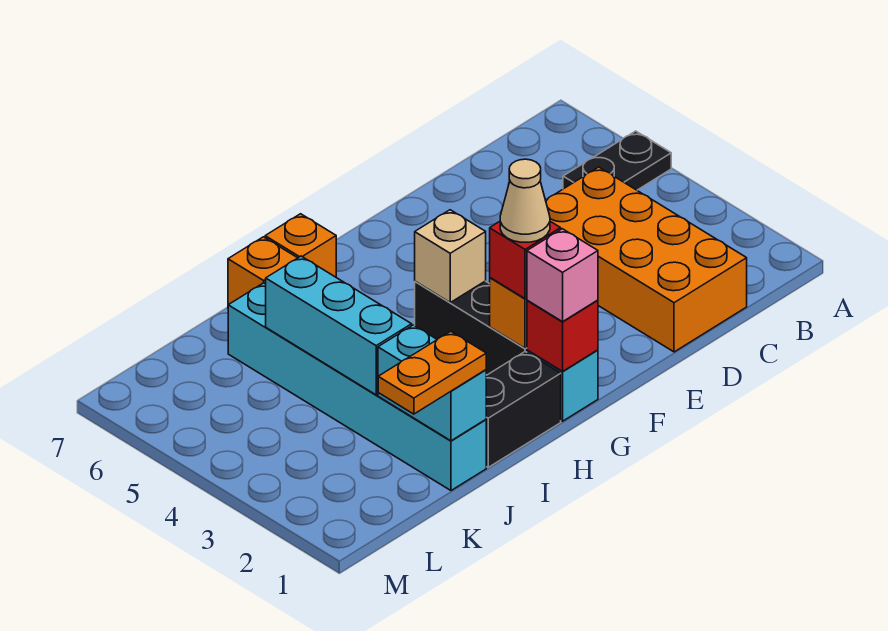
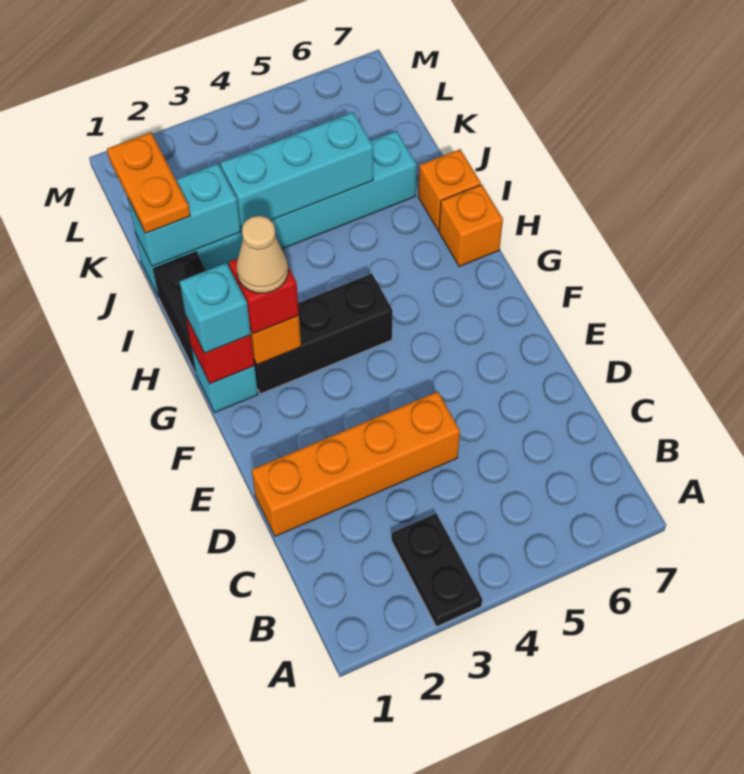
black 1x2 plate [563,131,671,190] -> black 1x2 plate moved to [392,514,482,627]
orange 2x4 brick [546,167,747,352] -> orange 1x4 brick [252,392,460,536]
pink 1x1 brick [527,229,598,322] -> cyan 1x1 brick [180,263,251,353]
tan 1x1 brick [415,210,486,302] -> none

